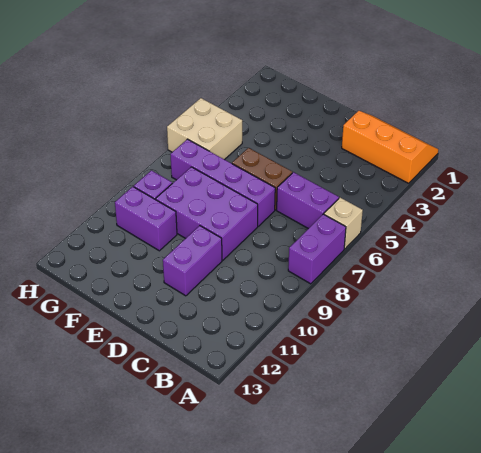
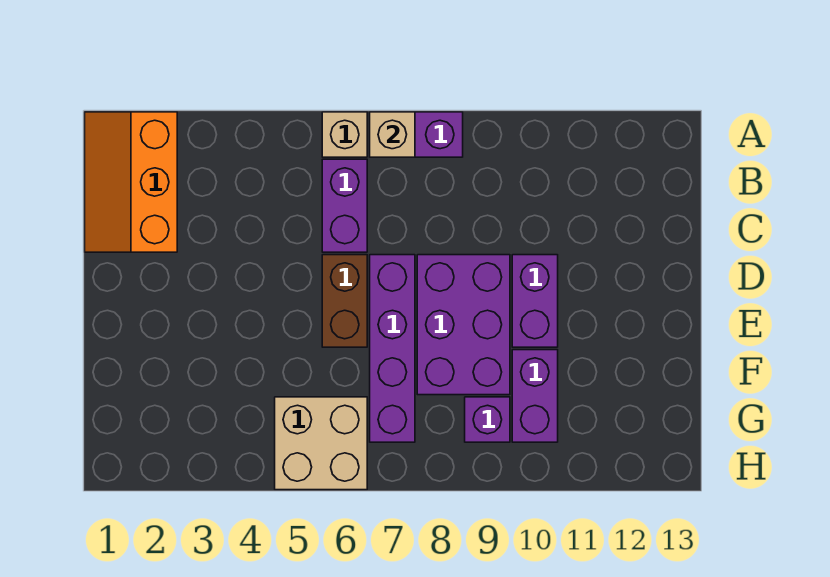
none -> tan 1x1 brick [370,112,415,157]
purple 1x2 brick [163,226,222,296] -> purple 1x2 brick turned to [512,255,558,347]

